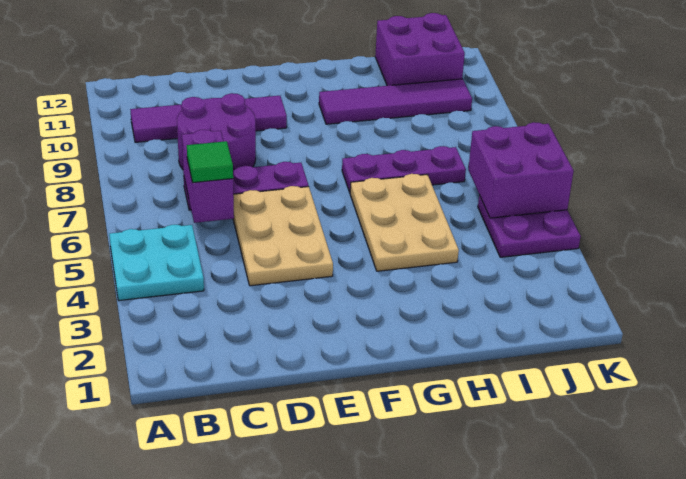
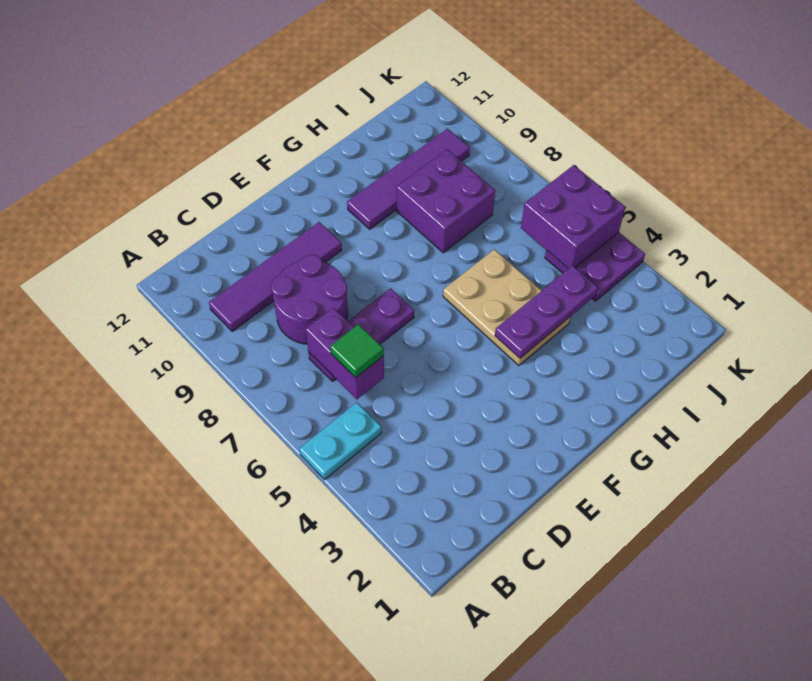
cyan 2x2 plate [109,225,204,301] -> cyan 1x2 plate [300,402,382,480]
tan 2x3 plate [233,186,333,286] -> none
purple 1x3 plate [342,146,466,193] -> purple 1x3 plate moved to [495,266,598,358]
purple 2x2 brick [375,13,465,86] -> purple 2x2 brick moved to [397,149,495,253]

